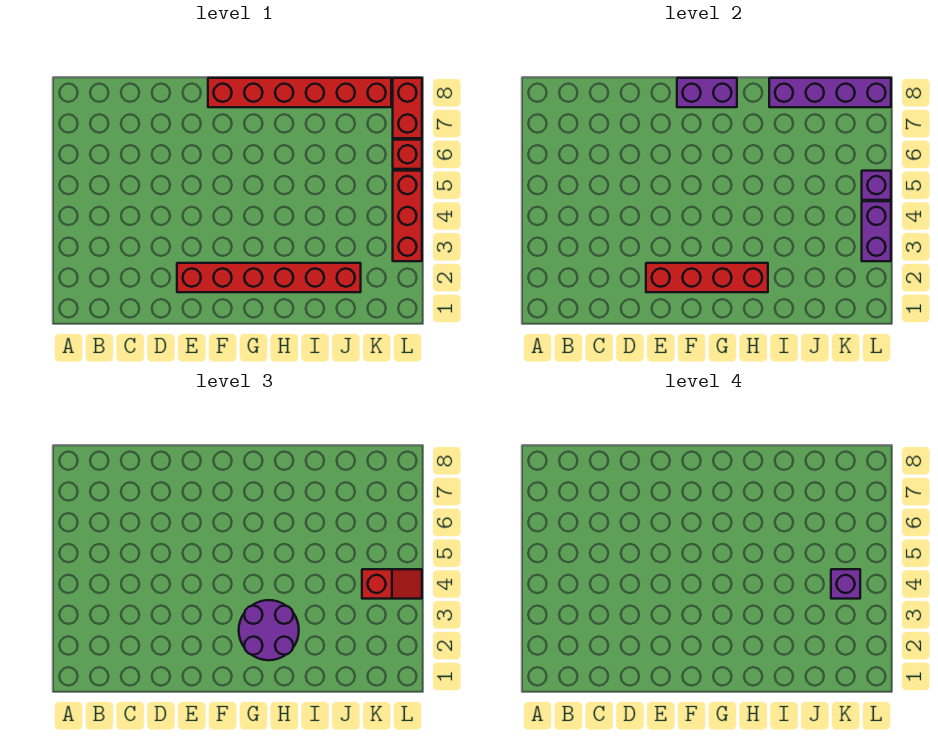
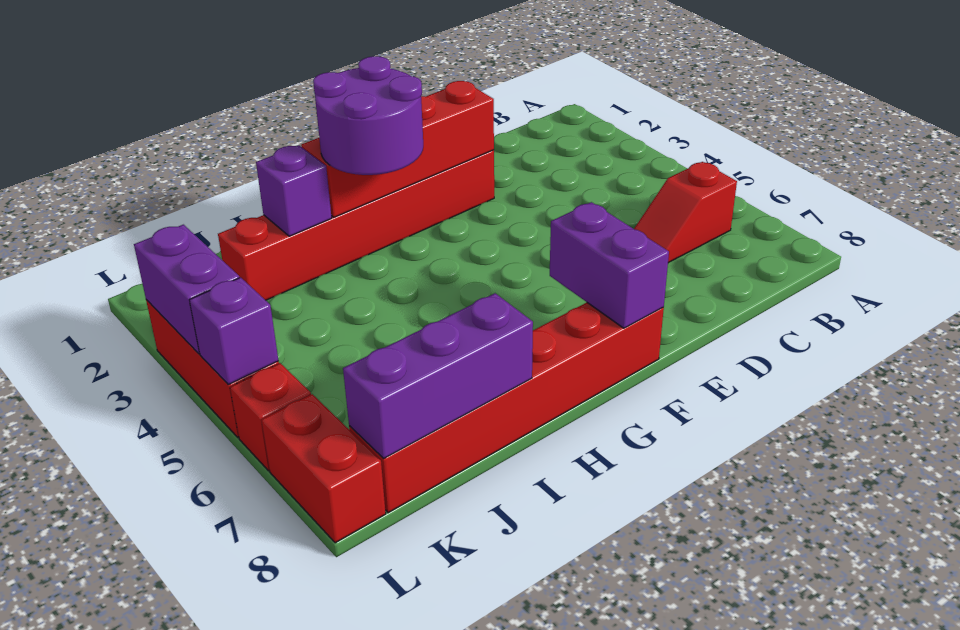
purple 1x2 brick [677,78,737,107] -> purple 1x2 brick turned to [550,202,669,328]
purple 1x4 brick [769,78,891,107] -> purple 1x3 brick [343,293,533,459]
red 1x2 slope [362,569,422,599] -> red 1x2 slope moved to [634,162,737,263]
purple 1x1 brick [831,569,860,599] -> purple 1x1 brick moved to [256,146,332,236]

